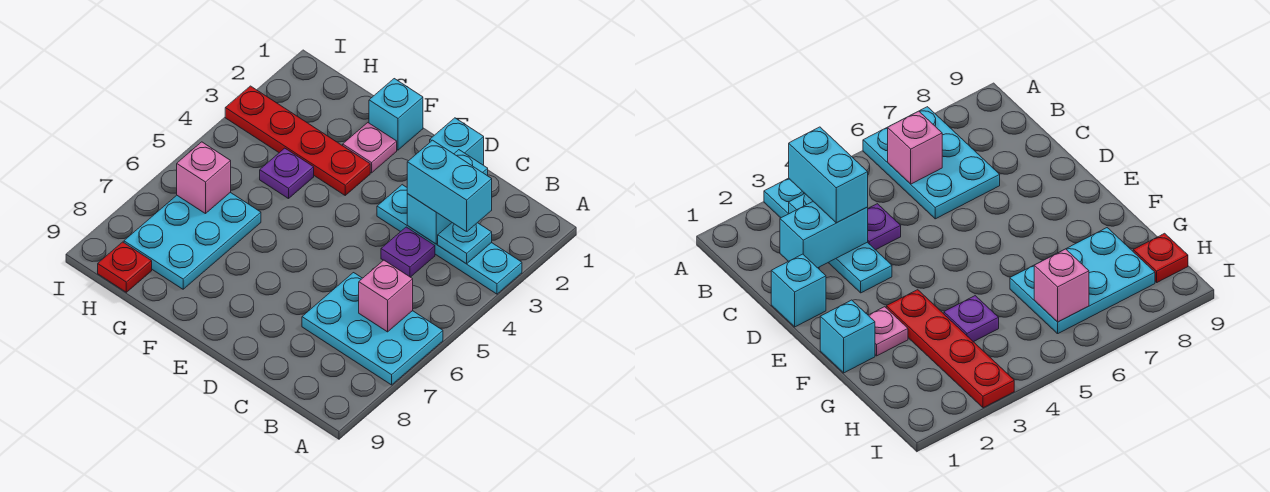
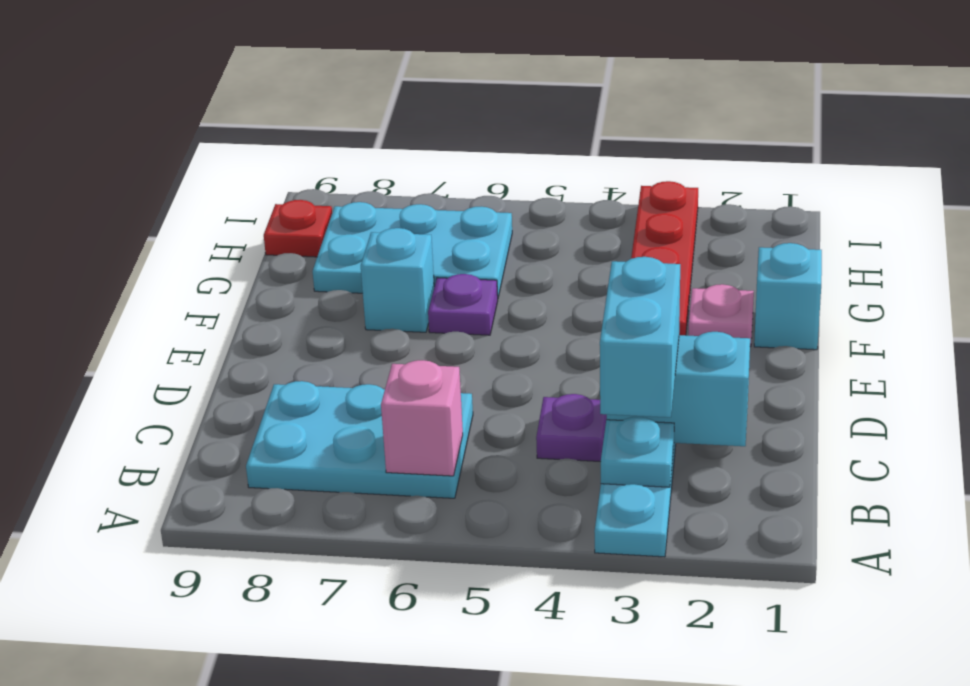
cyan 2x3 plate [302,273,443,385] -> cyan 2x3 plate turned to [246,381,473,498]
cyan 1x1 brick [430,118,484,165] -> cyan 1x1 brick moved to [361,228,434,332]
purple 1x1 plate [260,148,314,199] -> purple 1x1 plate moved to [428,274,498,335]
pink 1x1 brick [177,142,231,214] -> none

